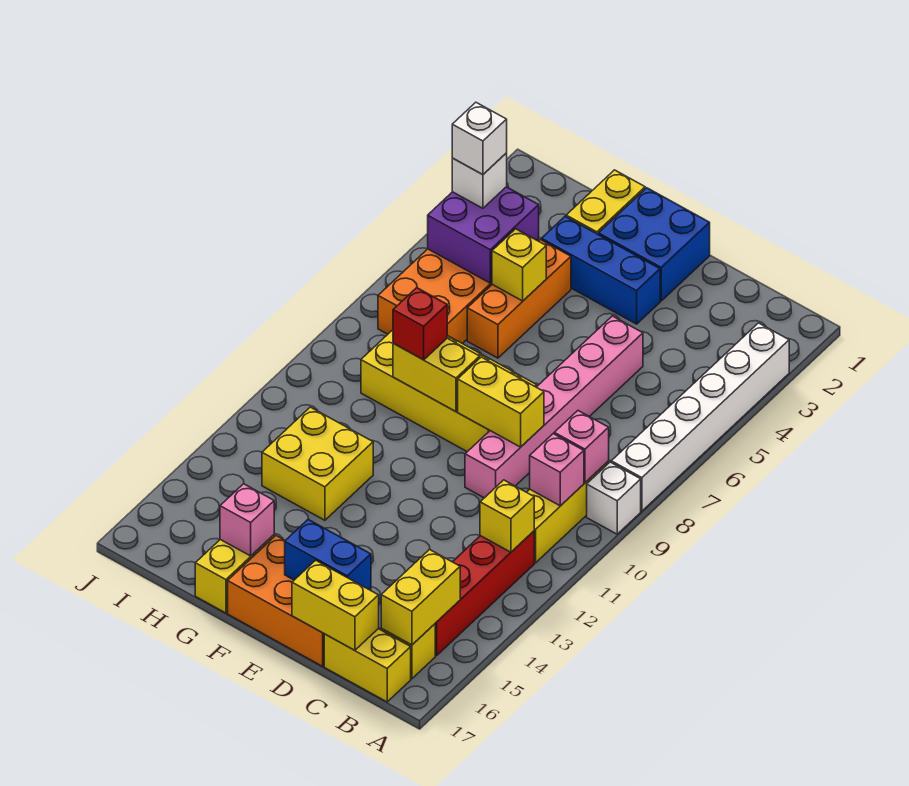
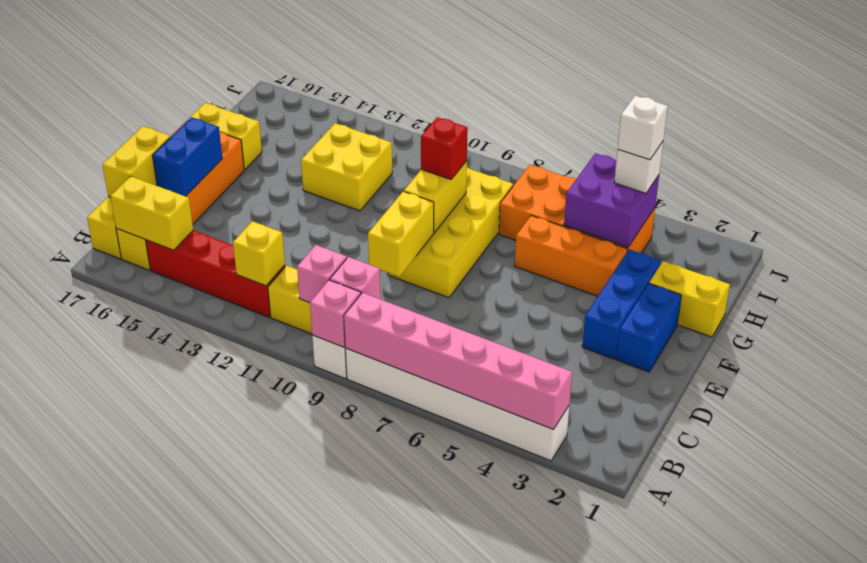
pink 1x6 brick [465,316,643,498] -> pink 1x6 brick moved to [344,293,572,430]
blue 2x2 brick [598,188,710,301] -> blue 1x2 brick [616,284,681,372]
yellow 1x1 brick [492,229,546,301] -> none
pink 1x1 brick [220,484,274,556] -> pink 1x1 brick moved to [310,280,361,347]

